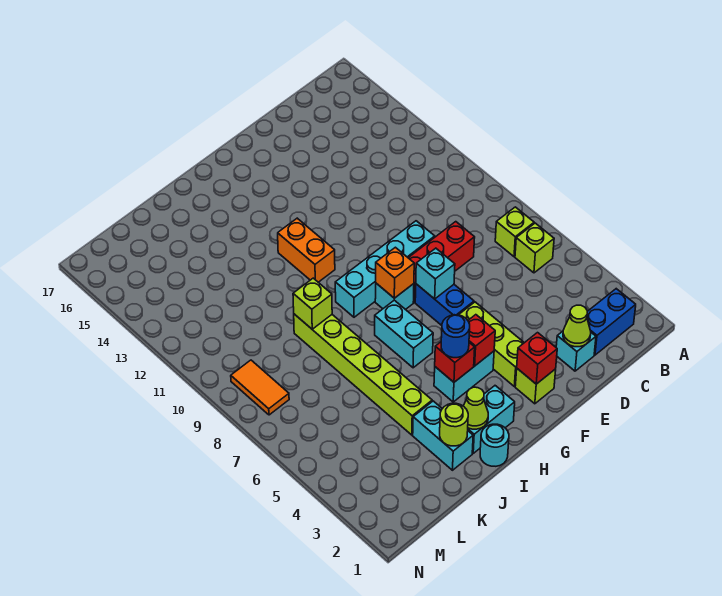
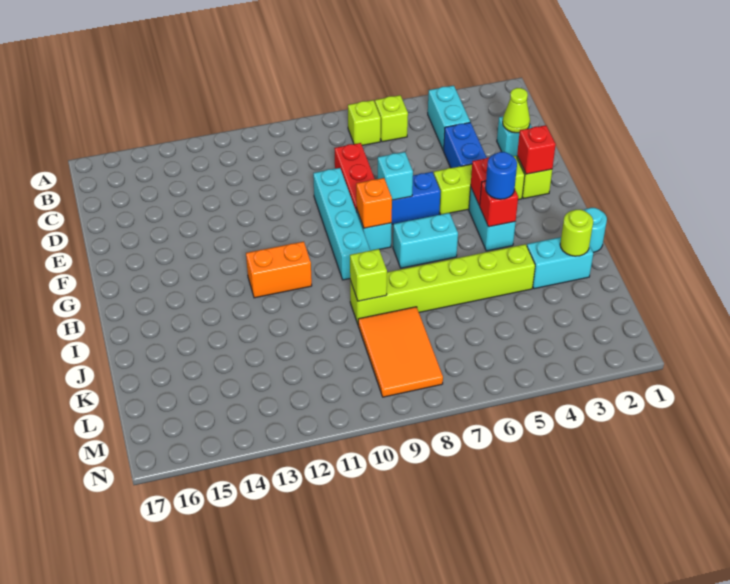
blue 1x2 brick [587,289,636,355] -> blue 1x2 brick moved to [444,122,487,168]
cyan 1x2 brick [468,386,515,453] -> cyan 1x2 brick moved to [428,86,470,151]
lime 1x1 cone [464,387,488,429] -> none
orange 1x2 tile [231,360,289,415] -> orange 2x3 tile [358,307,443,397]

